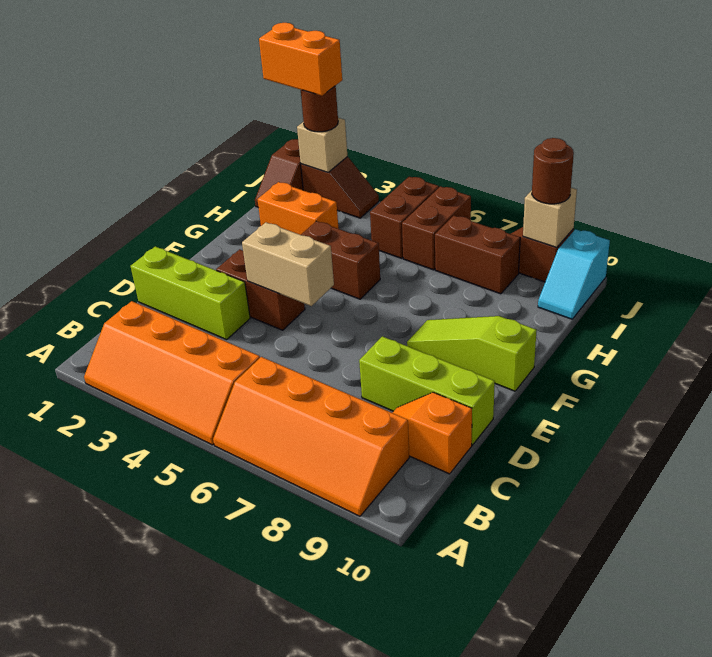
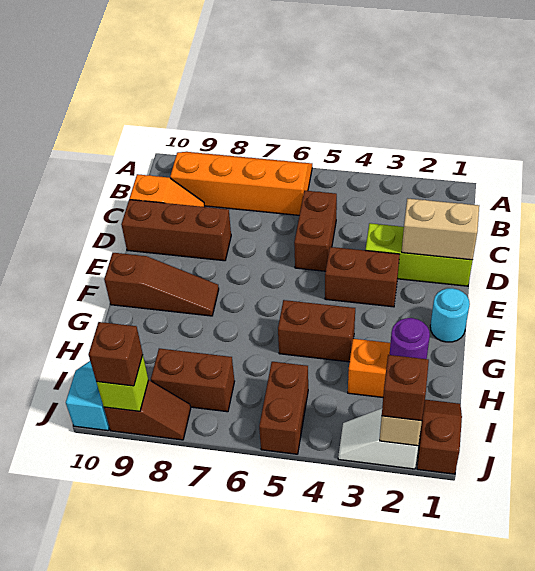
orange 2x4 slope [84,301,260,445] -> none
lime 1x3 brick [359,336,495,445] -> brown 1x3 brick [121,199,231,261]
tan 1x2 brick [242,222,334,306] -> tan 1x2 brick moved to [402,198,479,260]
none -> cyan 1x1 round brick [430,288,470,342]
lime 1x3 slope [407,316,537,391] -> brown 1x3 slope [104,253,219,316]
none -> purple 1x1 round brick [390,318,430,359]
brown 1x2 brick [402,186,471,270] -> brown 1x2 brick moved to [294,191,337,271]
orange 1x2 brick [259,23,342,96] -> none
brown 1x2 slope [301,157,379,218] -> white 1x2 slope [338,408,418,469]
brown 1x1 round brick [301,86,338,132] -> brown 1x1 brick [382,355,429,421]
tan 1x1 brick [523,188,577,248] -> lime 1x1 brick [97,355,148,411]
brown 1x1 round brick [532,138,574,204] -> brown 1x1 brick [89,322,143,386]

